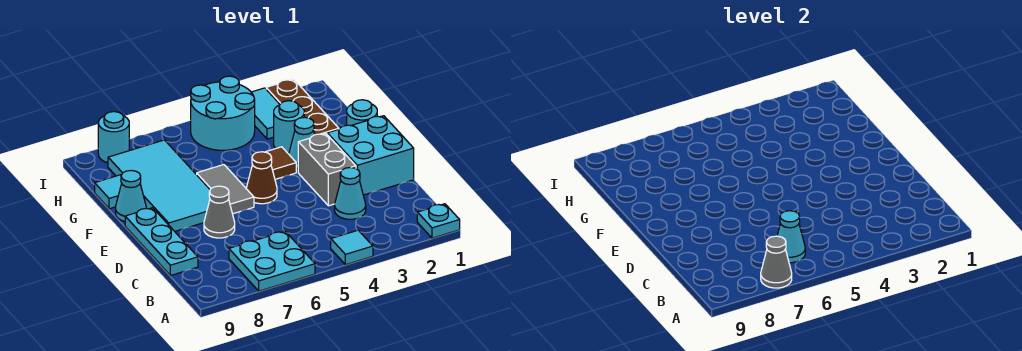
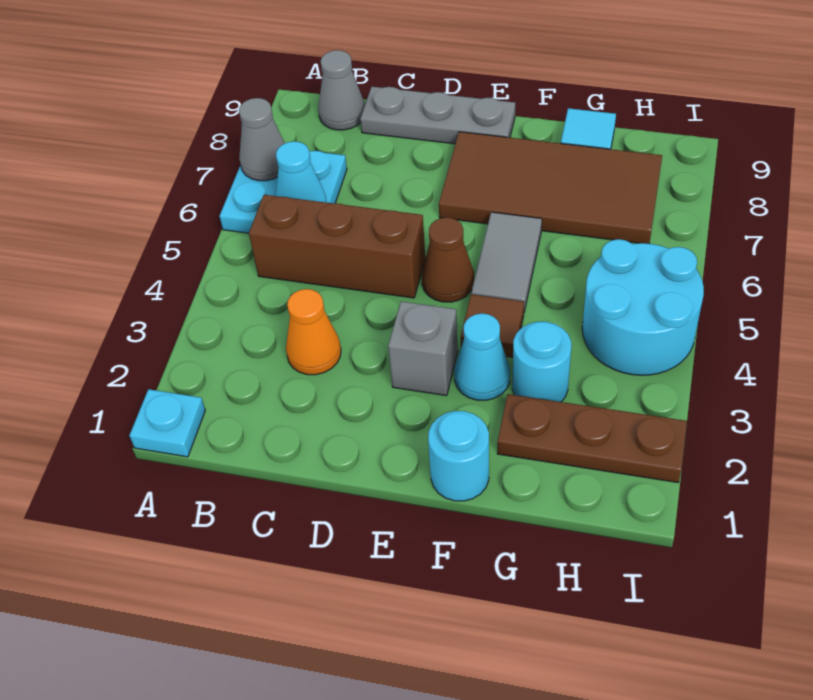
cyan 1x1 tile [331,230,373,265] -> none
none -> brown 1x3 brick [249,195,425,298]
cyan 1x1 cone [335,167,366,219] -> orange 1x1 cone [286,289,341,375]
cyan 1x3 plate [125,208,198,275] -> grey 1x3 plate [360,87,515,144]
cyan 2x2 brick [327,116,414,195] -> none
grey 1x2 brick [298,133,356,206] -> grey 1x1 brick [388,301,458,396]
grey 1x1 cone [204,186,235,238] -> grey 1x1 cone moved to [318,50,365,130]
grey 1x2 tile [197,165,254,214] -> grey 1x2 tile turned to [471,212,542,312]
cyan 2x4 tile [108,140,210,231] -> brown 2x4 tile [439,132,662,244]
cyan 1x1 cone [116,170,146,222] -> none
cyan 1x2 tile [251,88,280,139] -> none
cyan 1x1 round brick [98,112,129,163] -> none

